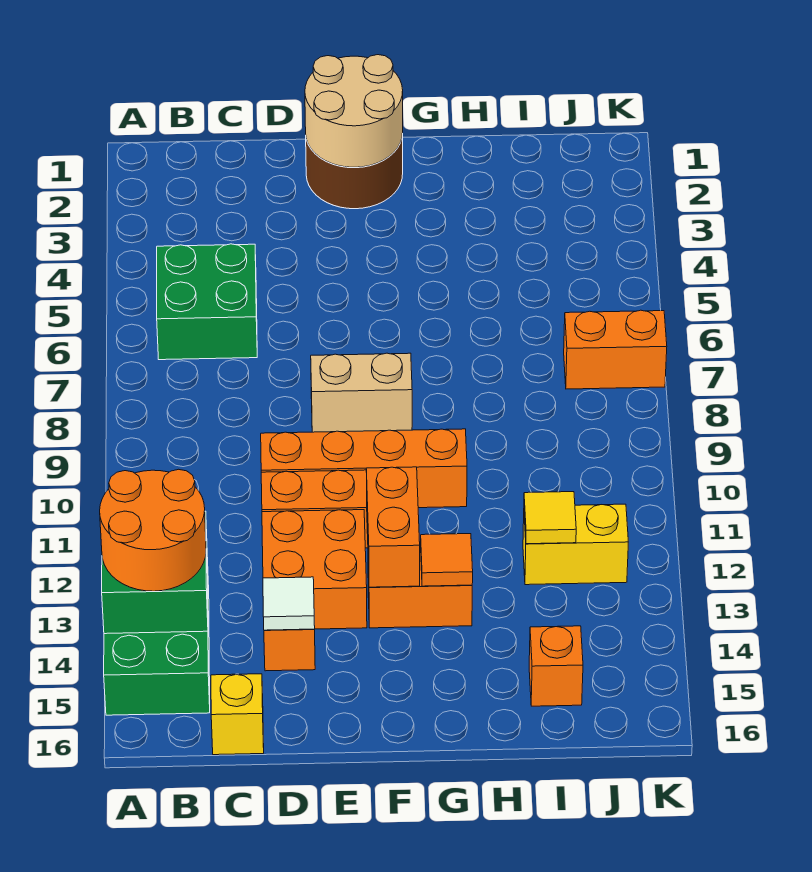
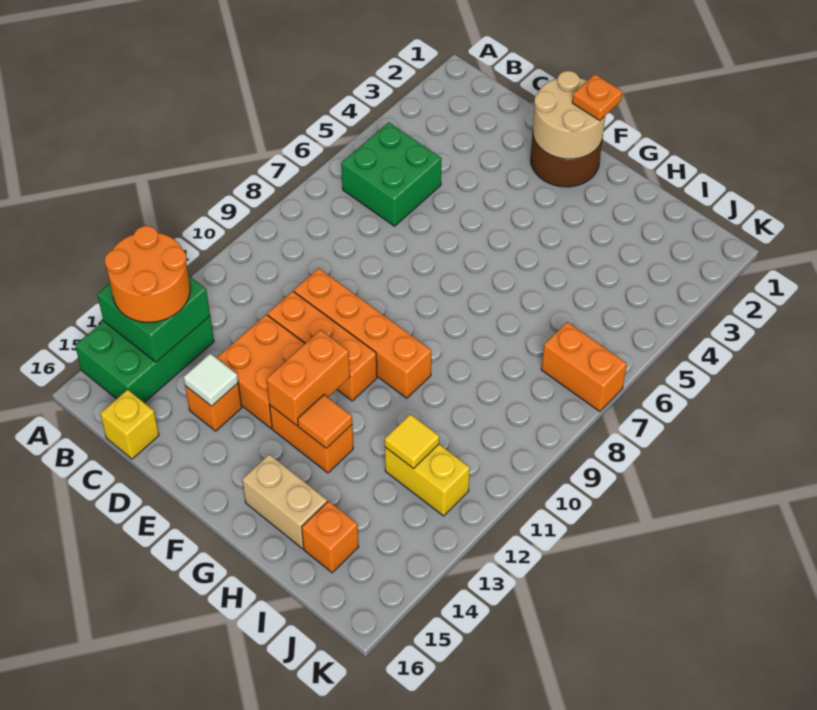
tan 1x2 brick [311,353,412,432] -> tan 1x2 brick moved to [242,454,327,549]
none -> orange 1x1 plate [572,74,622,121]

